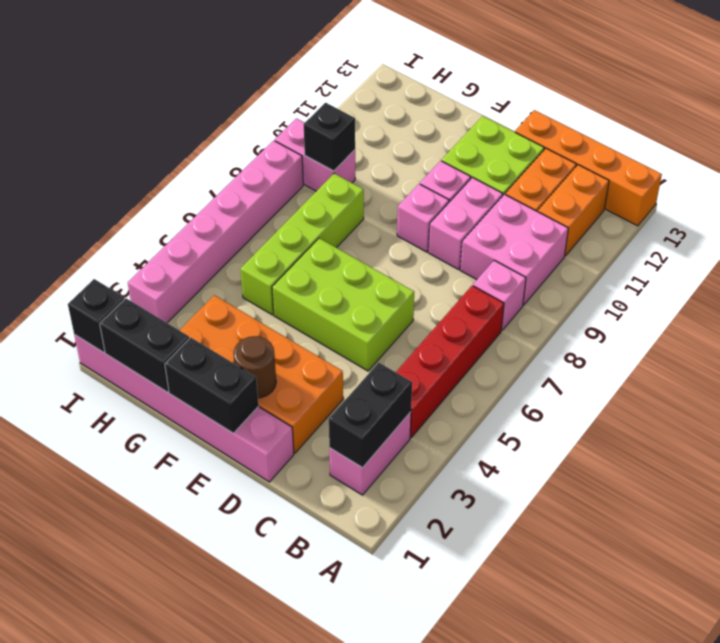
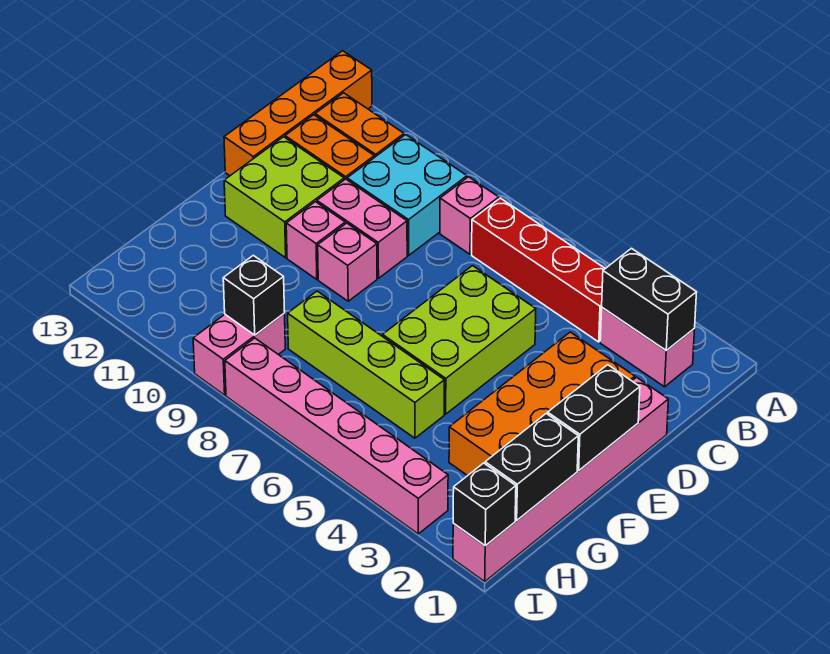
pink 2x2 brick [460,194,568,305] -> cyan 2x2 brick [347,135,467,255]
brown 1x1 round brick [234,336,276,398] -> none

